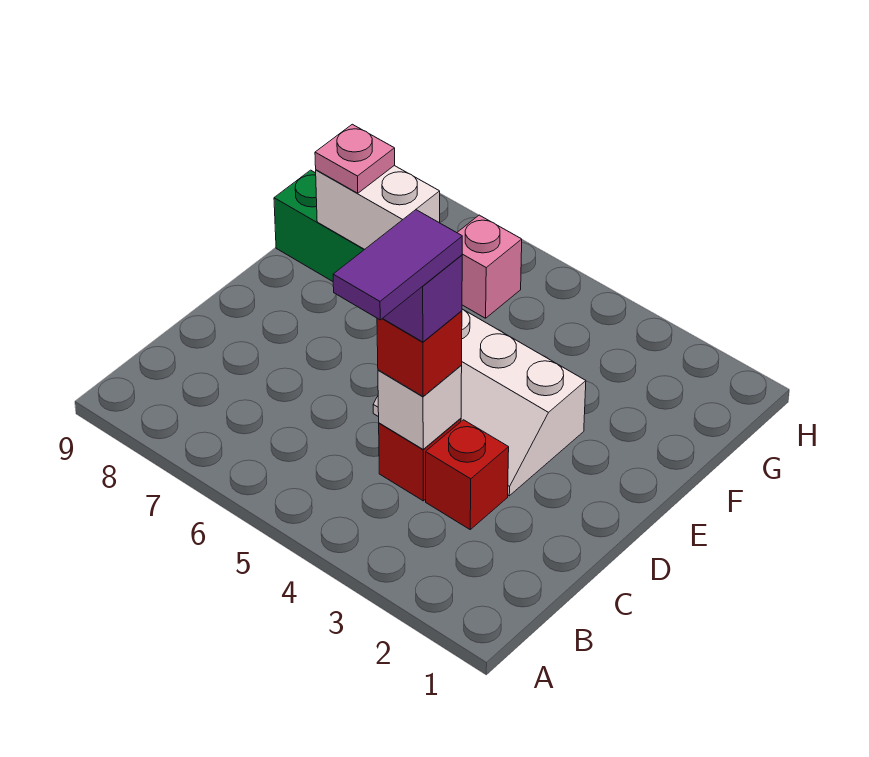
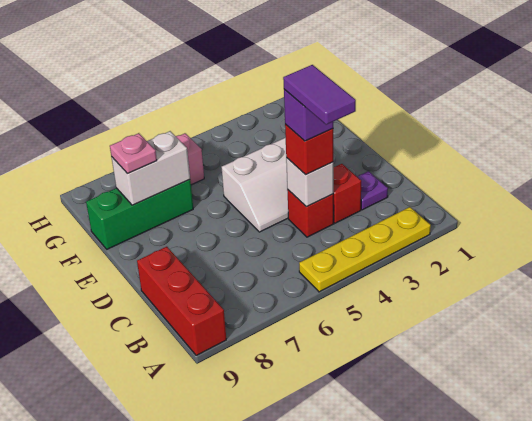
none -> yellow 1x4 plate [299,207,431,292]
none -> red 1x3 brick [137,247,226,355]
none -> purple 1x1 plate [357,171,388,210]

